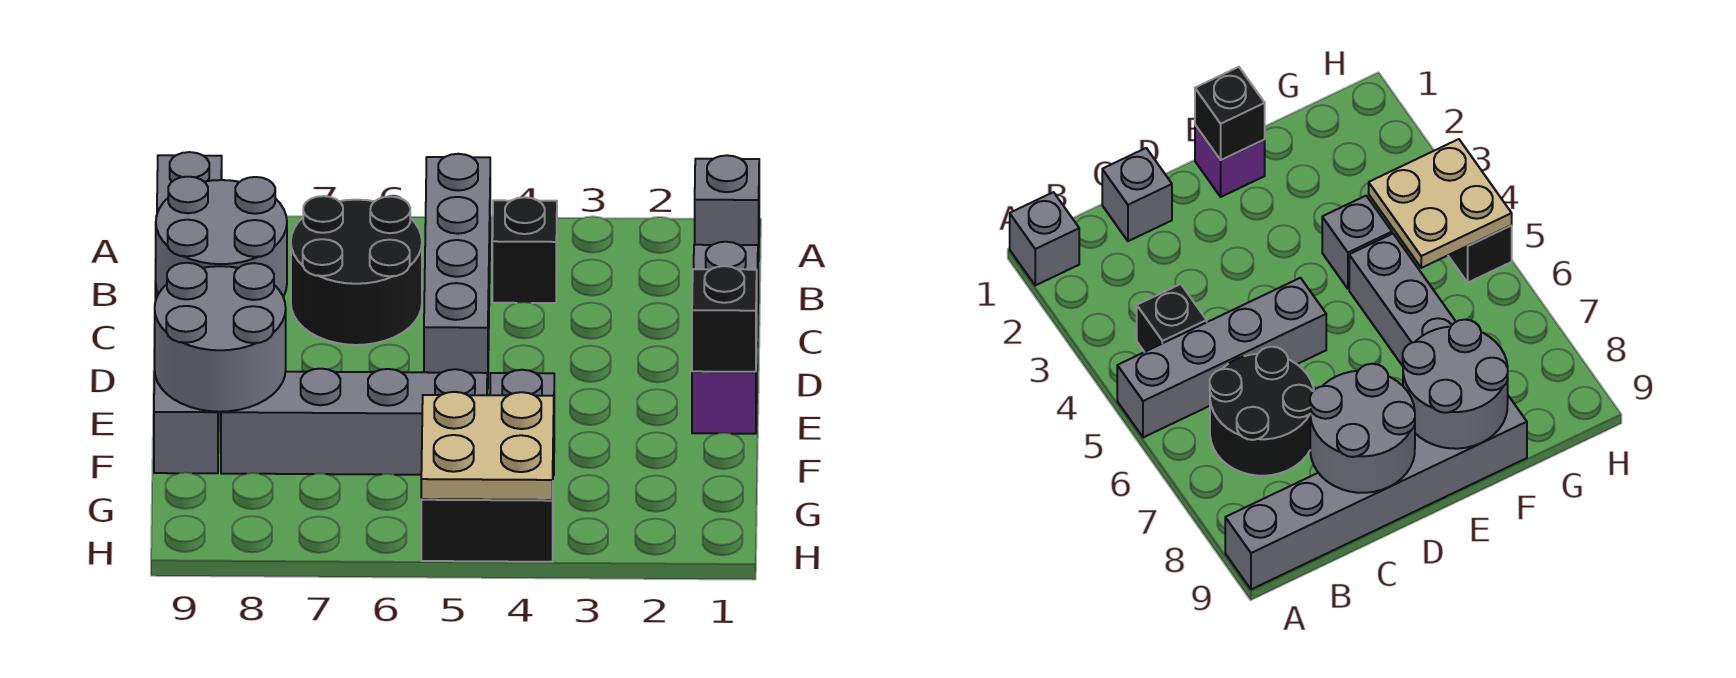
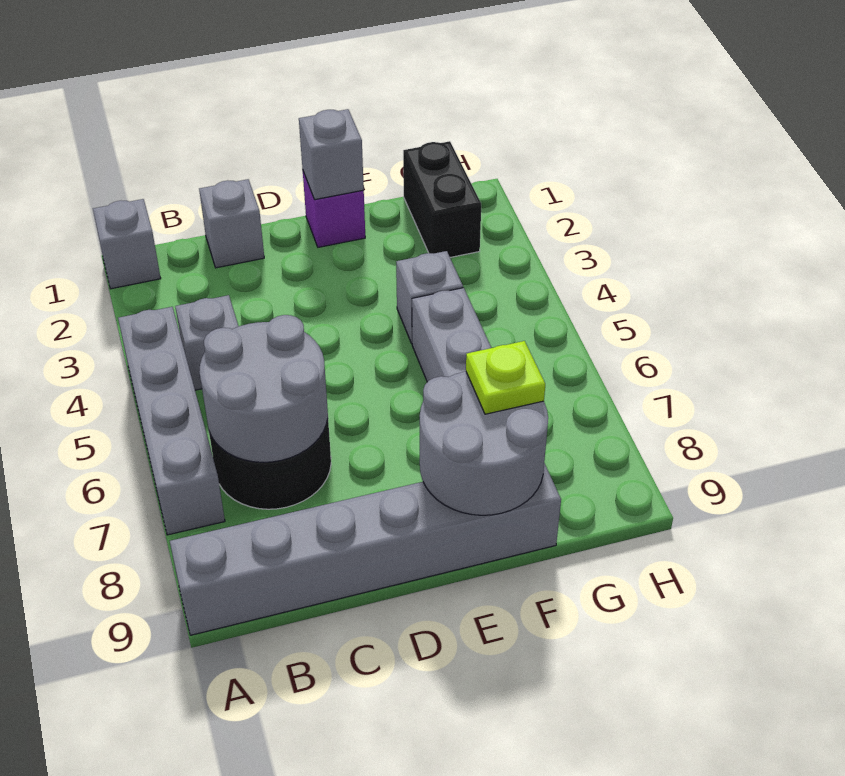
grey 1x4 brick [424,154,490,389] -> grey 1x4 brick turned to [118,307,225,535]
black 1x1 brick [492,197,557,303] -> grey 1x1 brick [175,295,239,390]
grey 2x2 round brick [156,177,287,297] -> grey 2x2 round brick moved to [199,315,328,462]
black 1x1 brick [692,266,757,372] -> grey 1x1 brick [299,109,364,200]
none -> lime 1x1 plate [466,341,545,414]
tan 2x2 plate [421,392,554,500] -> none
black 1x2 brick [421,499,553,562] -> black 1x2 brick moved to [403,141,481,257]

